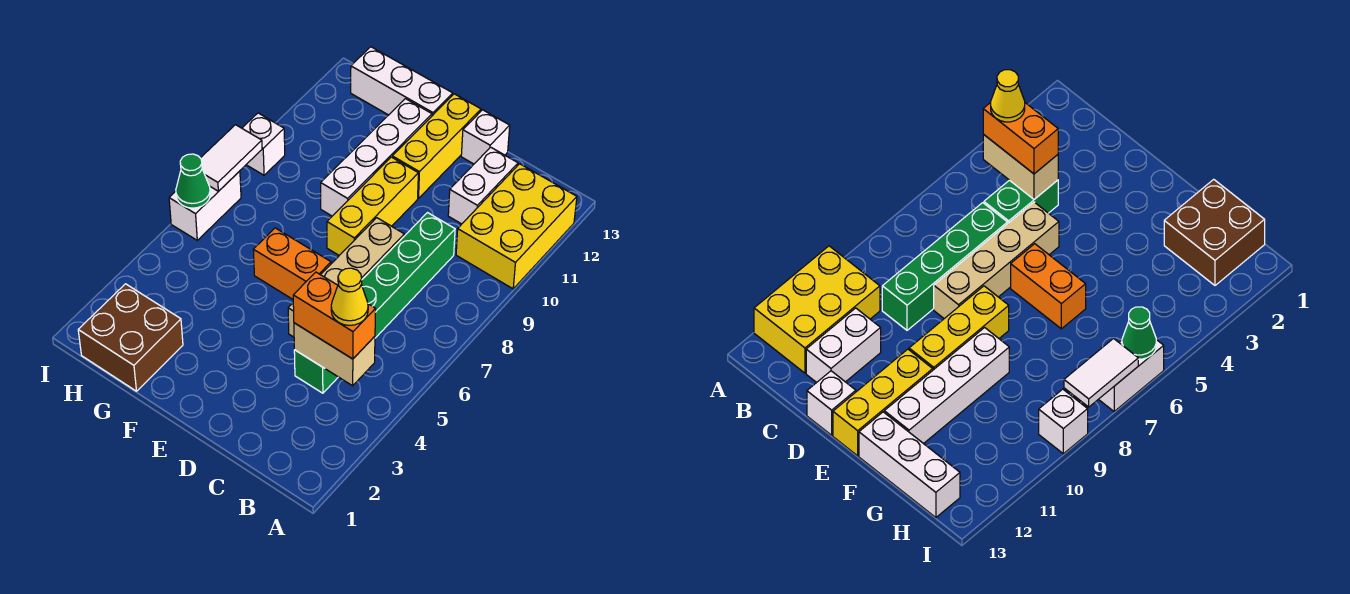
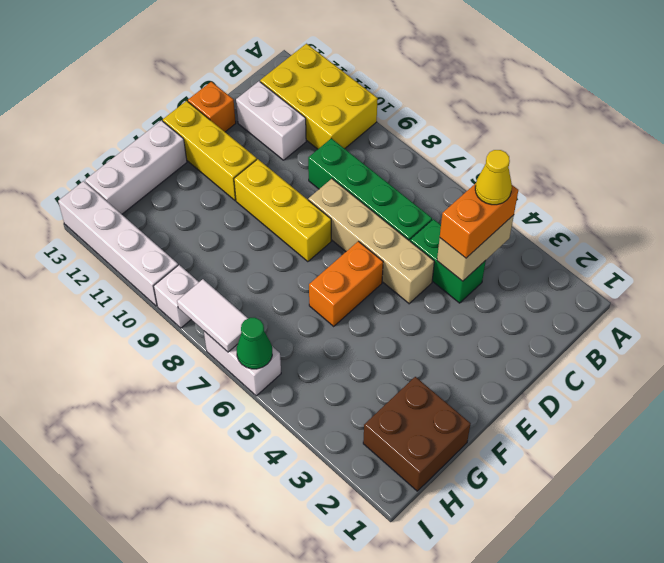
white 1x1 brick [461,110,510,164] -> orange 1x1 brick [188,82,236,132]
white 1x4 brick [321,99,432,216] -> white 1x4 brick moved to [58,181,178,306]

